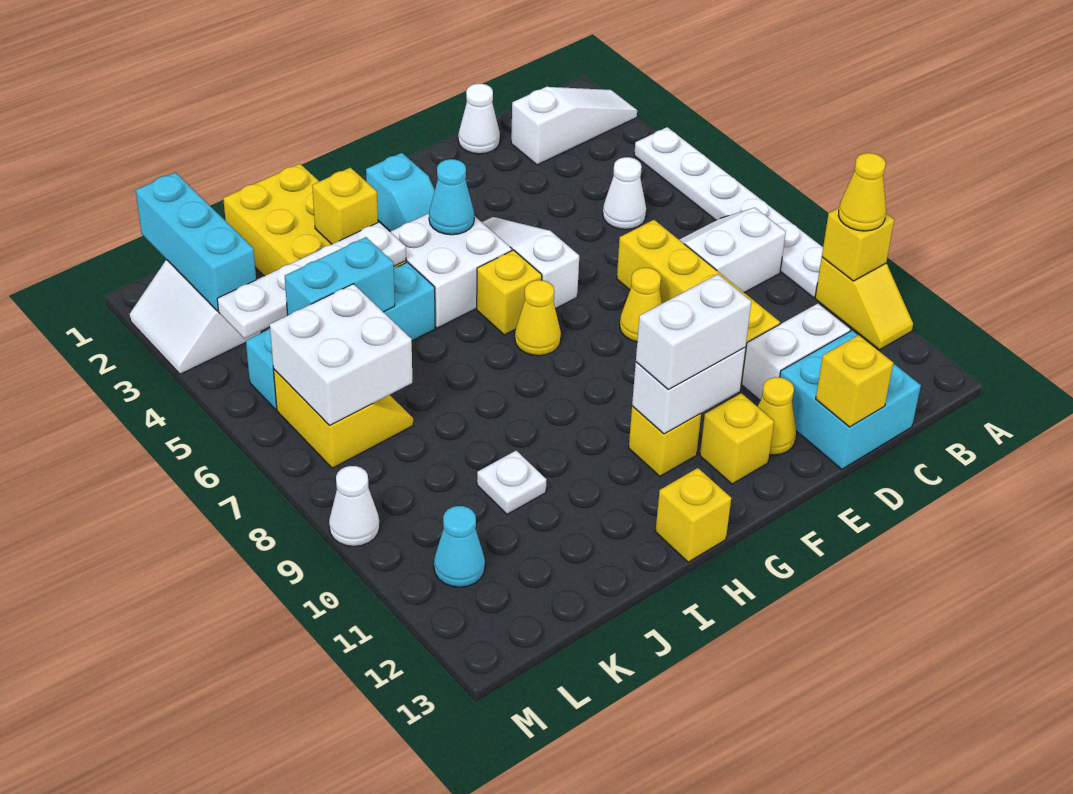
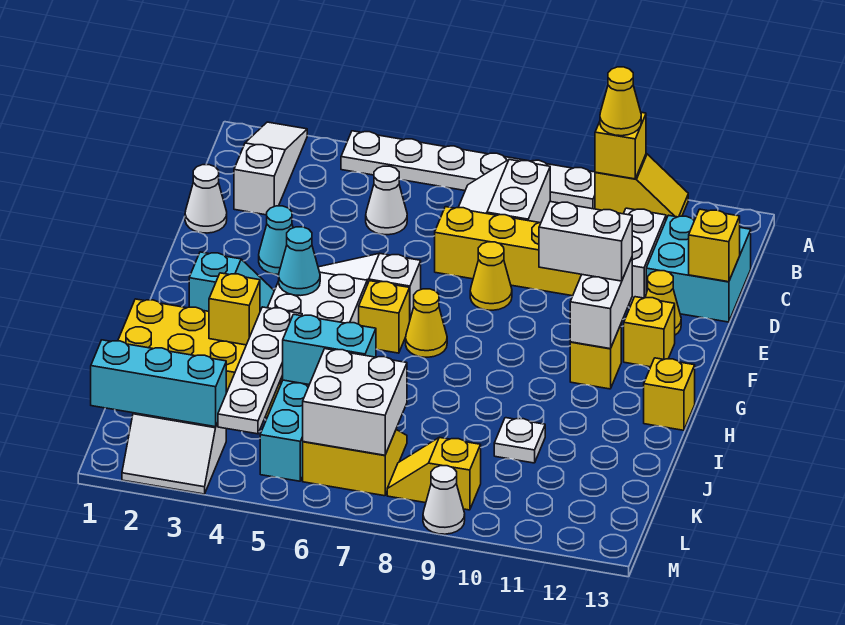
white 1x2 brick [636,274,751,389] -> white 1x2 brick turned to [539,202,632,281]
cyan 1x2 brick [285,237,395,315] -> cyan 1x2 brick turned to [282,314,376,385]
none -> yellow 1x2 slope [387,437,481,510]
cyan 1x1 cone [434,506,485,587] -> cyan 1x1 cone moved to [259,206,293,274]

